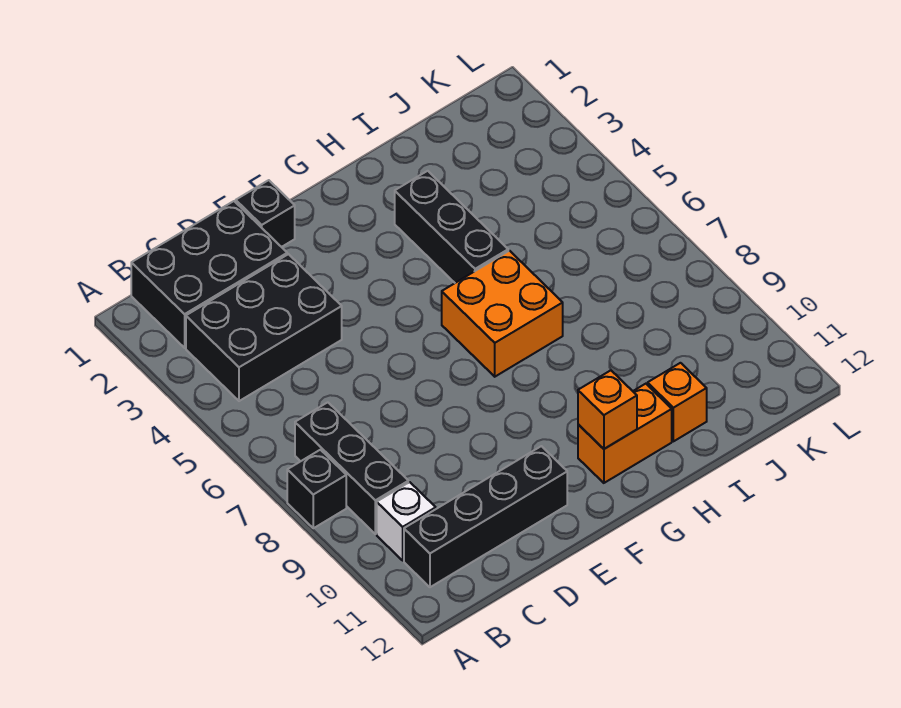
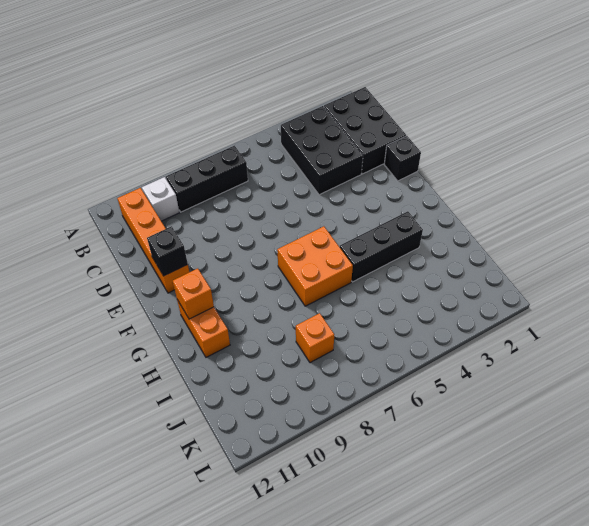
black 1x1 brick [287,450,346,528] -> black 1x1 brick moved to [147,226,188,276]
black 1x4 brick [404,446,567,587] -> orange 1x4 brick [117,188,189,293]
orange 1x1 brick [648,363,707,441] -> orange 1x1 brick moved to [296,313,334,363]

